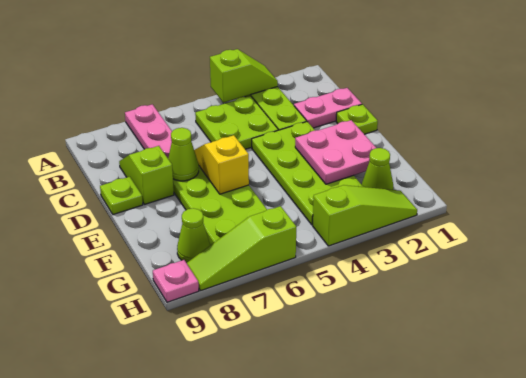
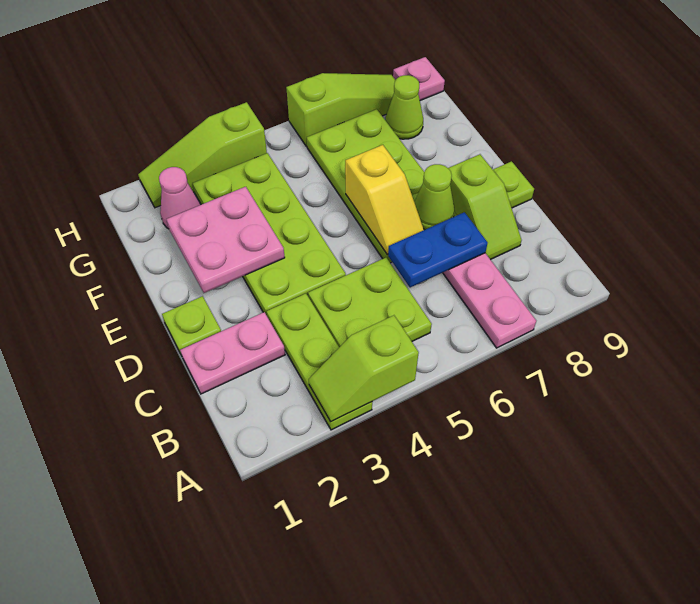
none -> blue 1x2 plate [388,212,487,287]
lime 1x1 cone [362,148,393,190] -> pink 1x1 cone [159,167,200,229]

